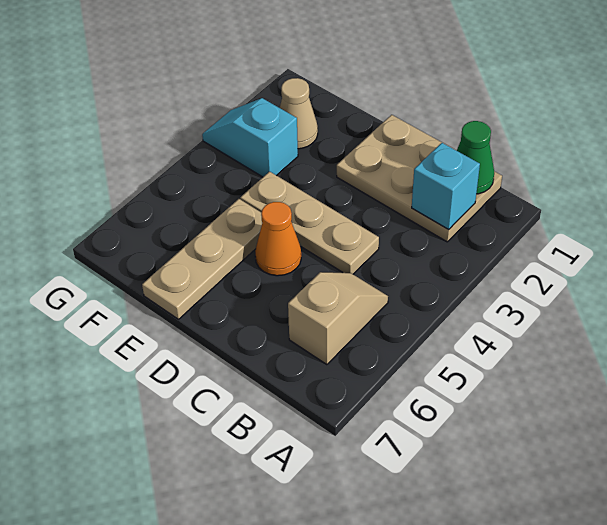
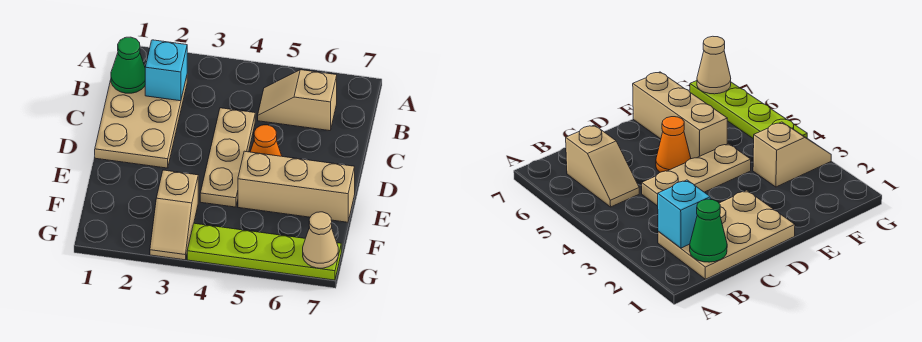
tan 1x3 plate [142,199,262,319] -> tan 1x3 brick [238,151,355,222]
tan 1x1 cone [280,78,318,149] -> tan 1x1 cone moved to [303,212,338,268]
cyan 1x2 slope [202,98,298,177] -> tan 1x2 slope [150,170,198,260]
none -> lime 1x4 plate [187,223,341,280]

